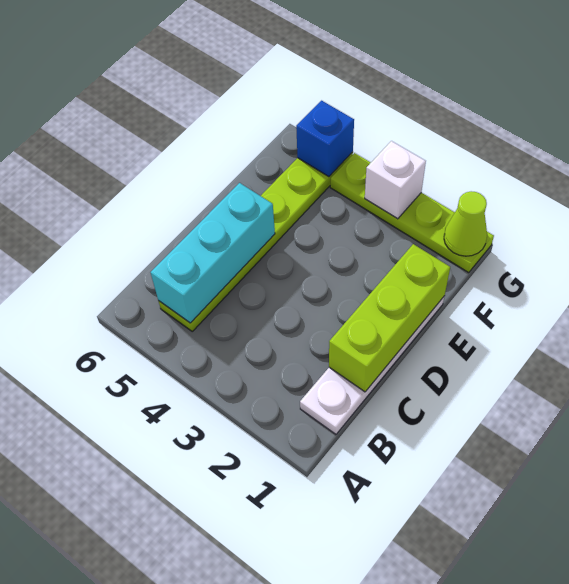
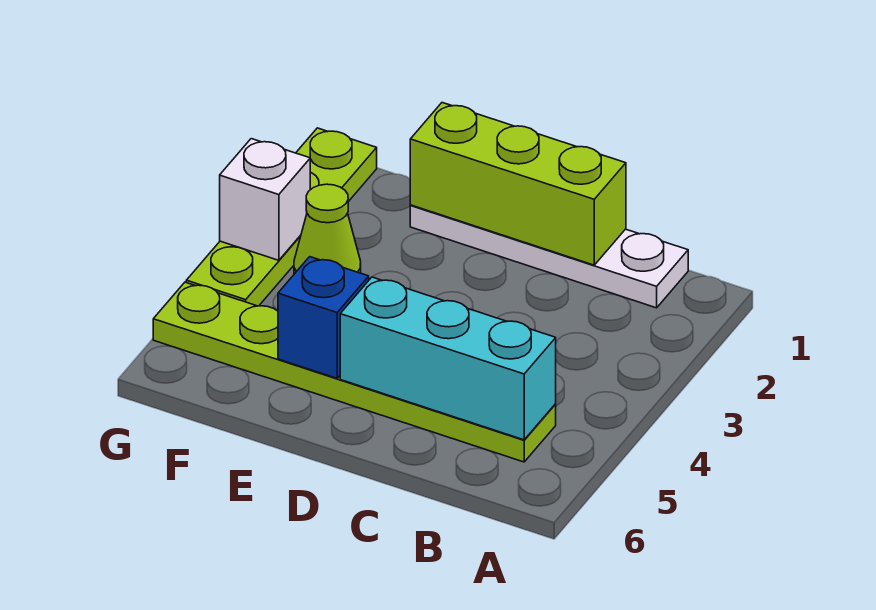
lime 1x1 cone [444,191,487,256] -> lime 1x1 cone moved to [294,184,361,274]
blue 1x1 brick [296,101,354,177] -> blue 1x1 brick moved to [278,257,369,378]

